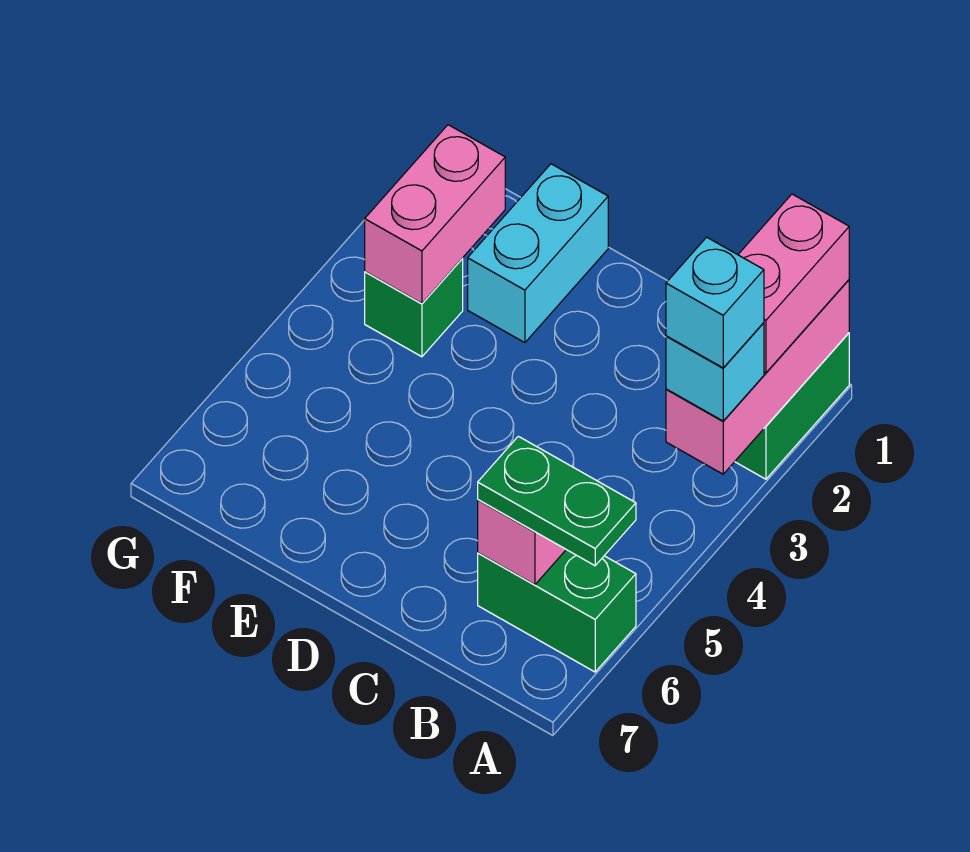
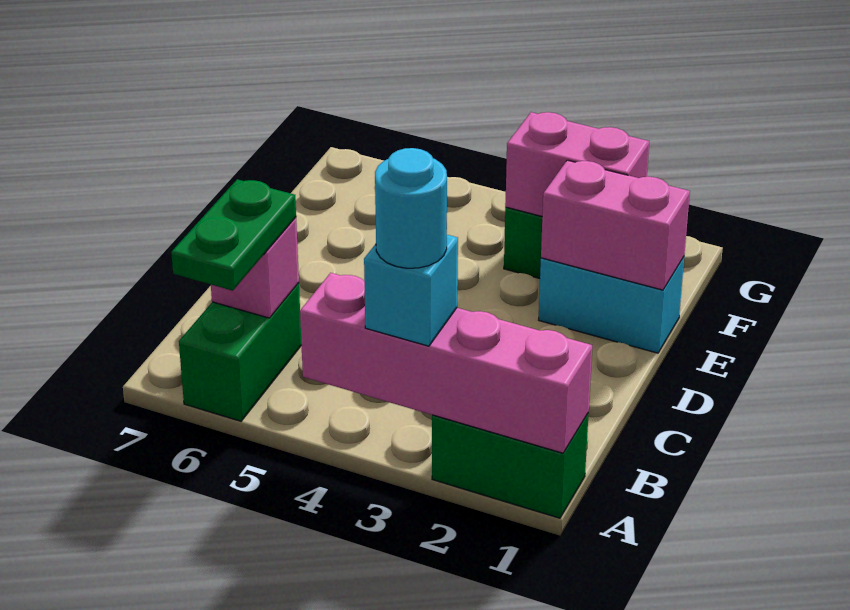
pink 1x3 brick [666,280,849,474] -> pink 1x4 brick [300,273,592,453]
pink 1x2 brick [738,194,849,373] -> pink 1x2 brick moved to [541,160,690,290]
cyan 1x1 brick [666,237,764,368] -> cyan 1x1 round brick [375,148,447,268]

